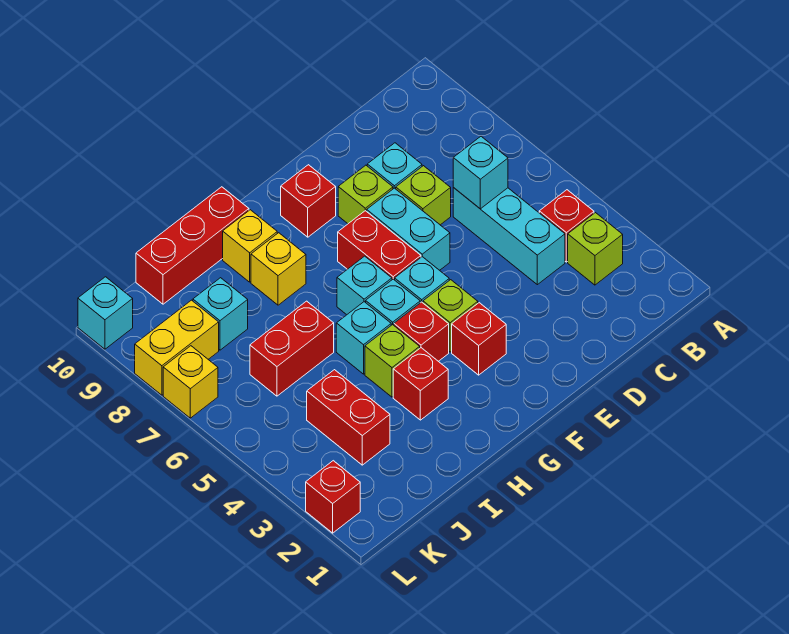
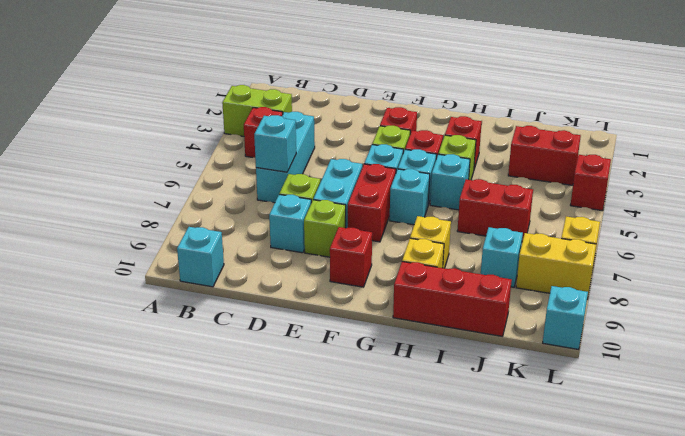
lime 1x1 brick [568,213,623,285] -> lime 1x2 brick [222,85,292,136]
none -> cyan 1x1 brick [177,227,224,287]
red 1x2 brick [307,370,390,465] -> red 1x2 brick turned to [508,126,581,185]
red 1x1 brick [306,461,360,533] -> red 1x1 brick moved to [571,155,611,211]

